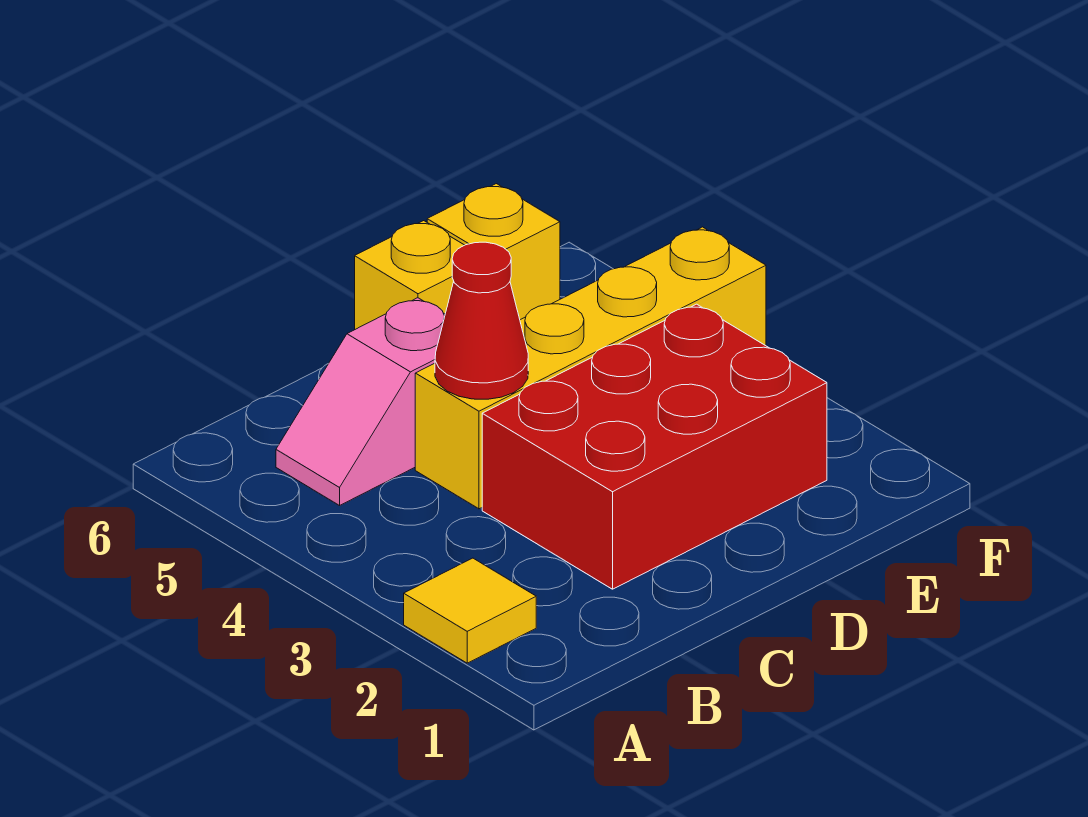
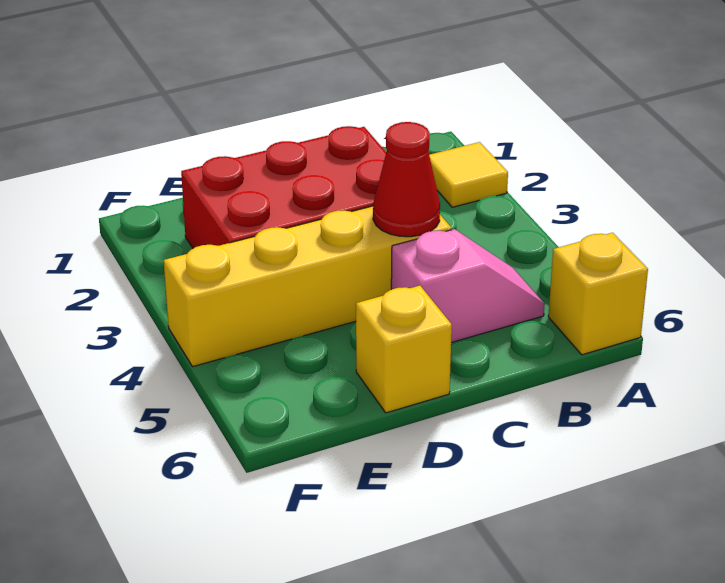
yellow 1x1 brick [427,184,560,320] -> yellow 1x1 brick moved to [548,233,648,355]

